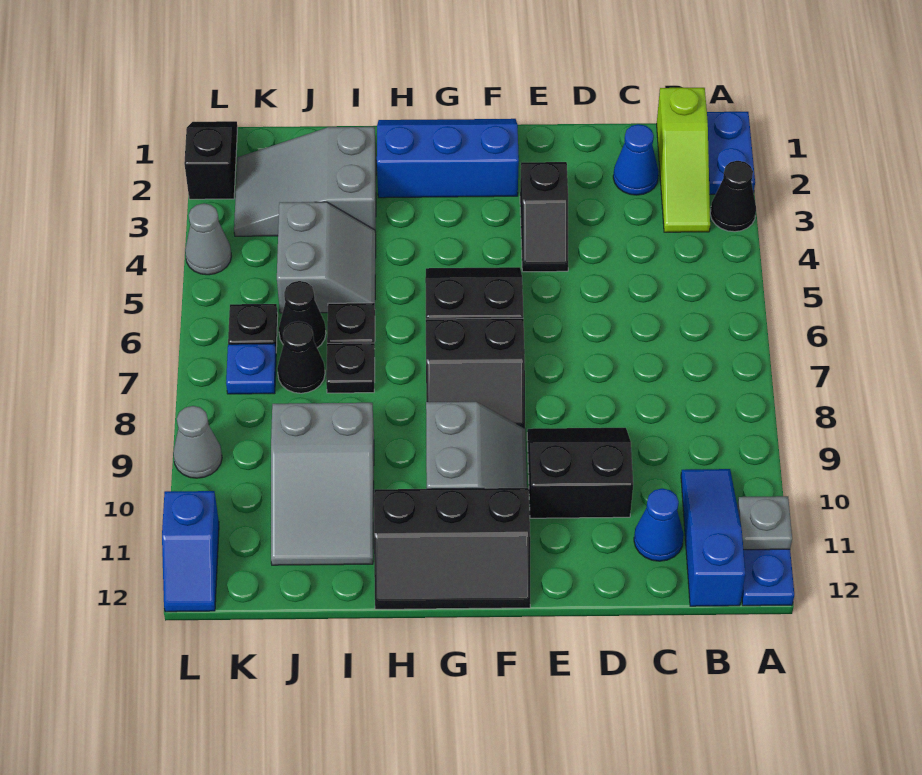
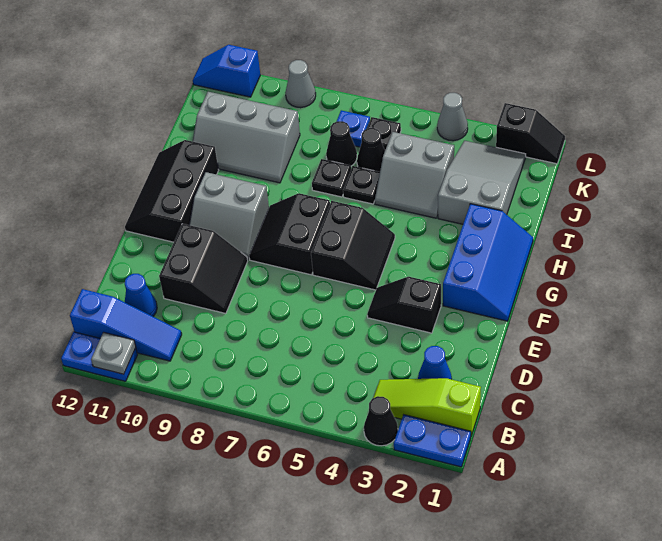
grey 2x3 slope [271,403,374,565] -> grey 2x3 slope turned to [193,92,300,183]

